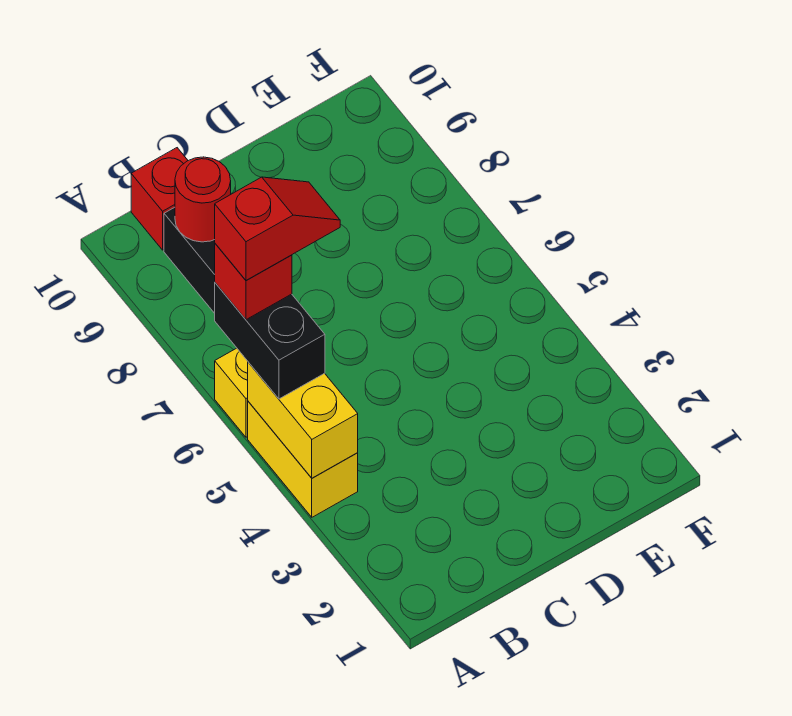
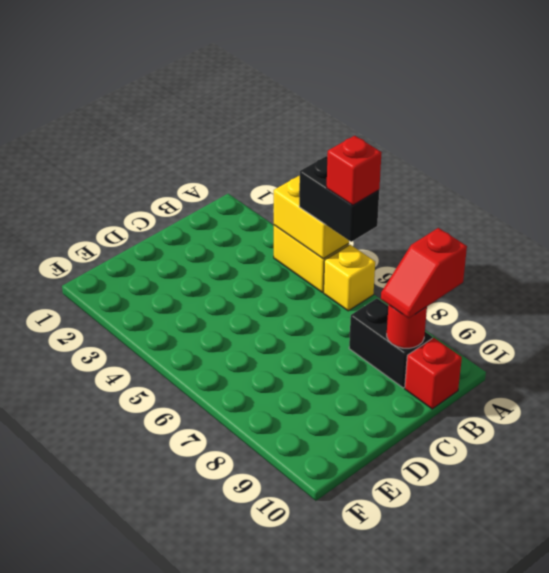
red 1x2 slope [215,177,340,281] -> red 1x2 slope moved to [381,228,467,318]

